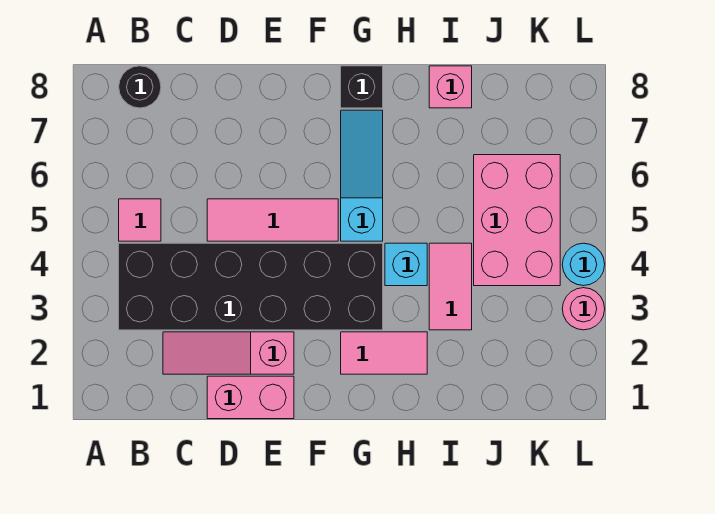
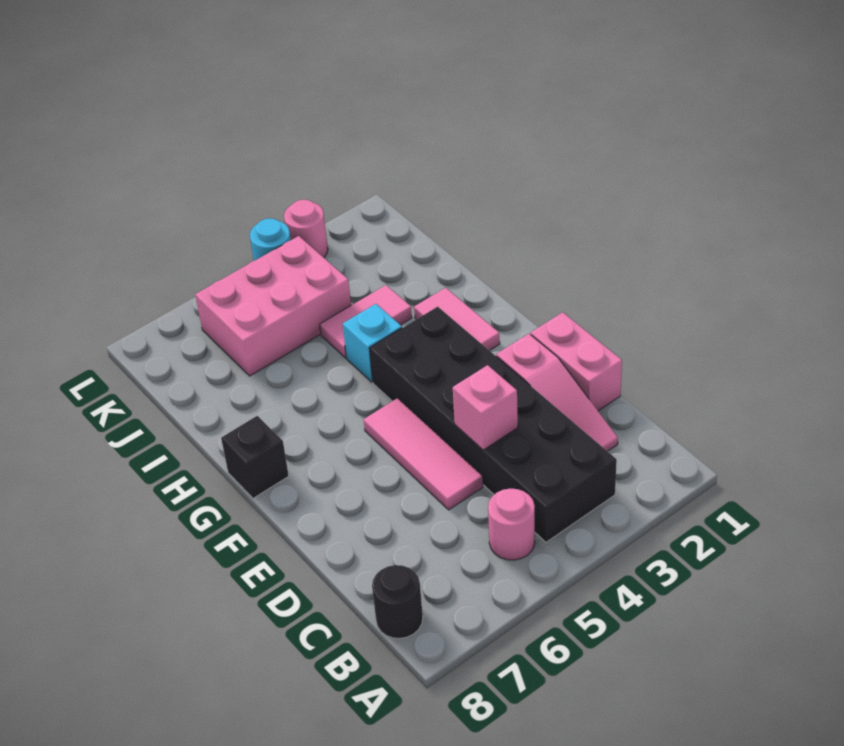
pink 1x1 tile [119,199,161,241] -> pink 1x1 round brick [488,489,535,560]
cyan 1x3 slope [341,110,383,241] -> none
pink 1x1 brick [429,66,472,108] -> pink 1x1 brick moved to [453,365,518,450]

